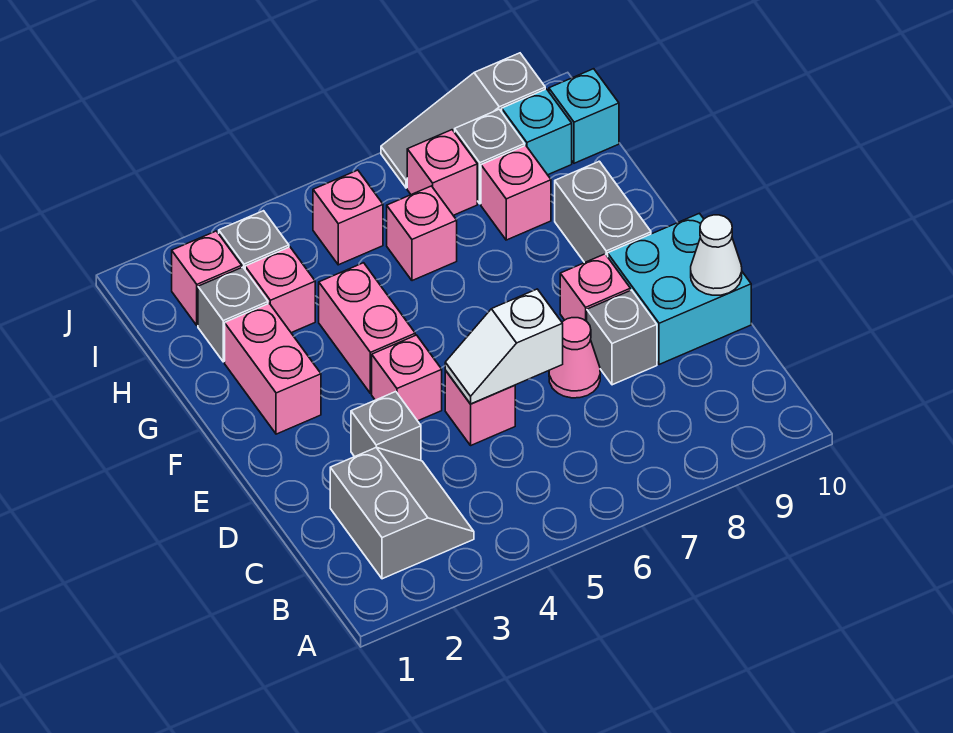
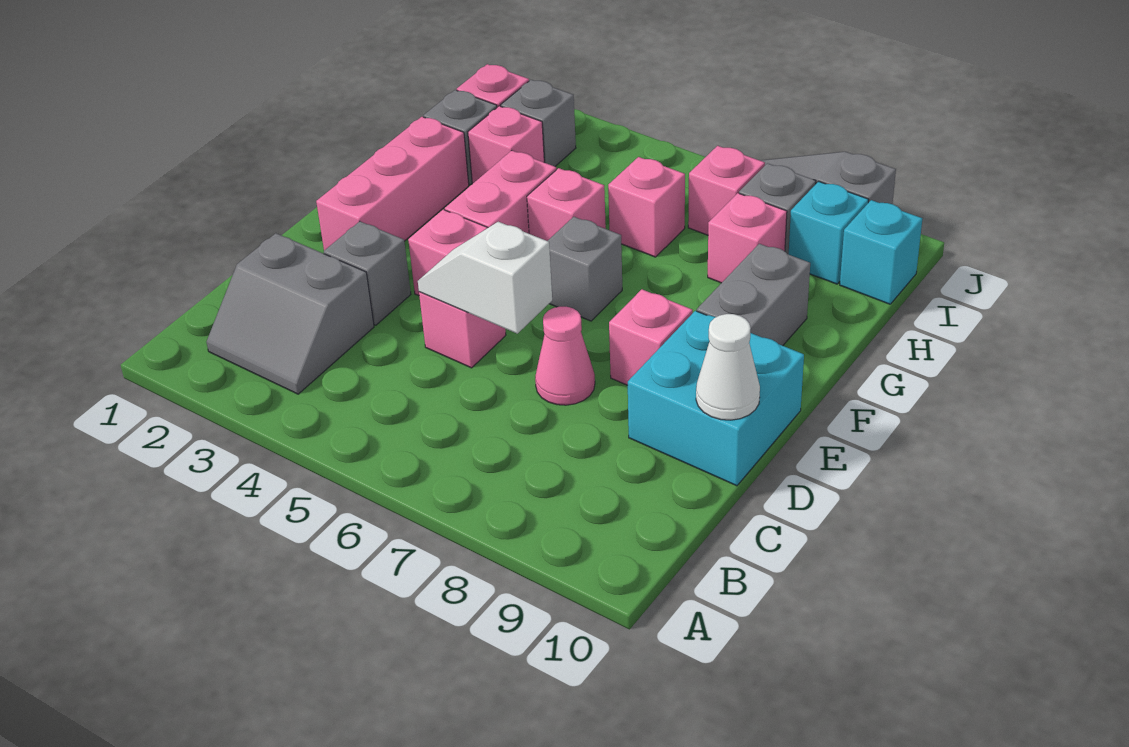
grey 2x2 slope [330,448,474,579] -> grey 2x2 slope turned to [206,233,374,394]
grey 1x1 brick [587,290,657,385] -> grey 1x1 brick moved to [548,217,622,321]
pink 1x2 brick [225,303,321,434] -> pink 1x3 brick [316,117,469,250]
pink 1x1 brick [313,170,383,265] -> pink 1x1 brick moved to [527,168,606,241]

